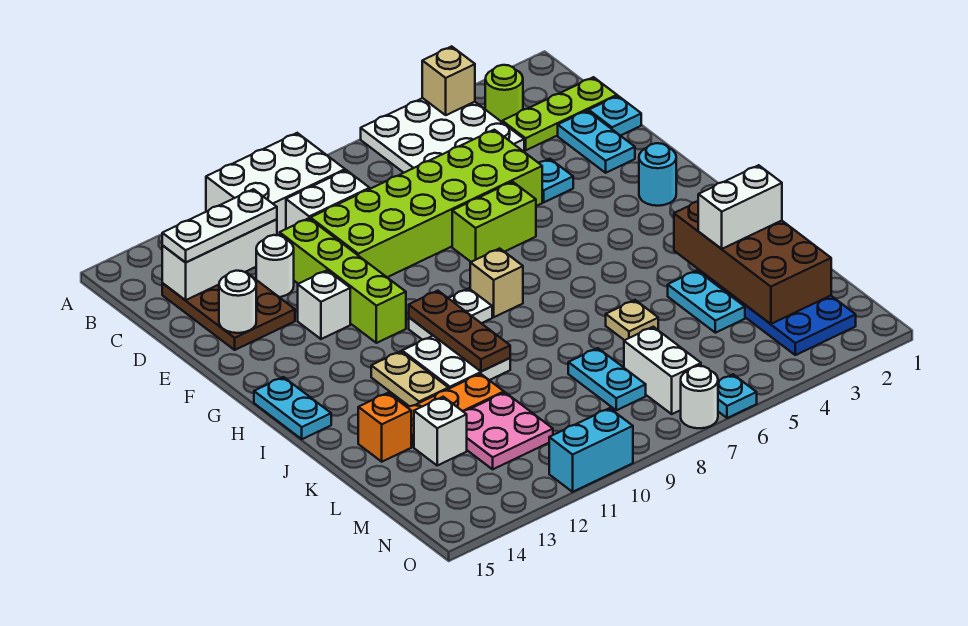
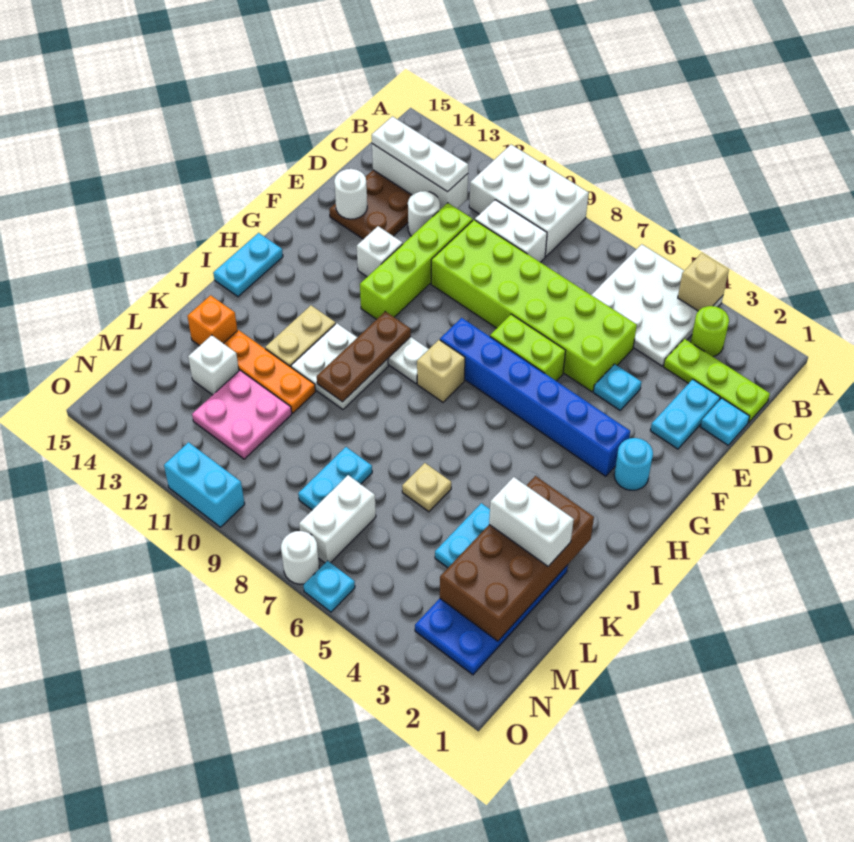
none -> blue 1x6 brick [440,318,630,476]

